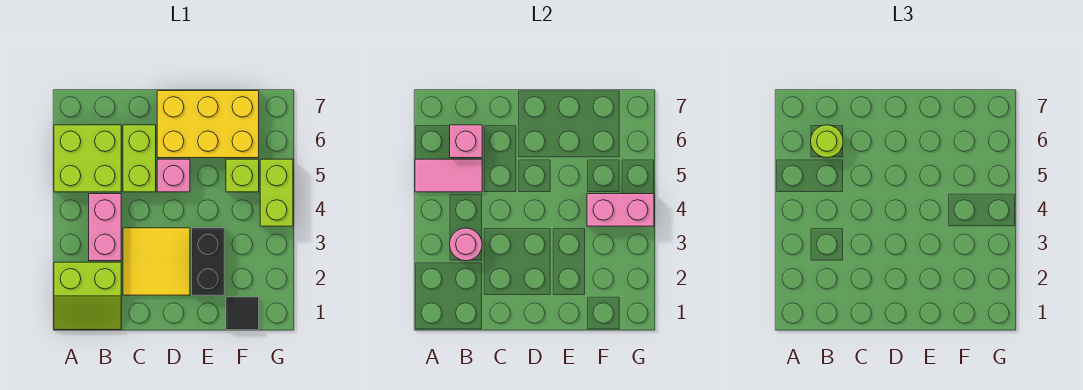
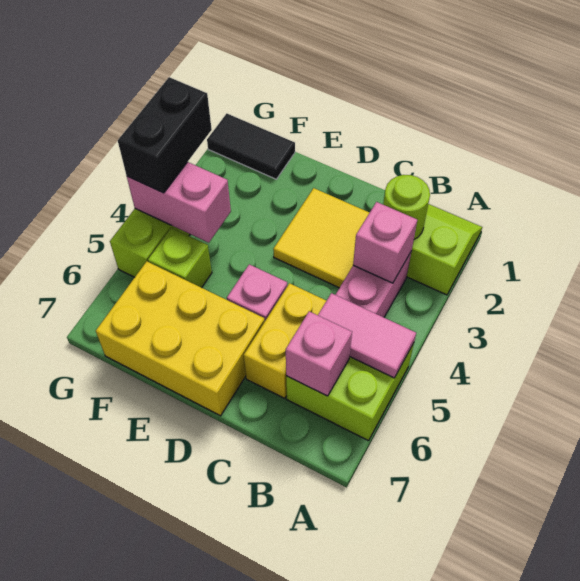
pink 1x1 round brick [450,228,482,261] -> pink 1x1 brick [353,202,417,283]
lime 1x1 round brick [811,125,843,158] -> lime 1x1 round brick moved to [383,175,430,239]
lime 1x2 brick [123,125,156,192] -> yellow 1x2 brick [244,283,326,398]
black 1x2 brick [192,228,224,295] -> black 1x2 brick moved to [118,77,212,193]
black 1x1 tile [226,297,259,330] -> black 1x2 tile [207,114,295,179]

